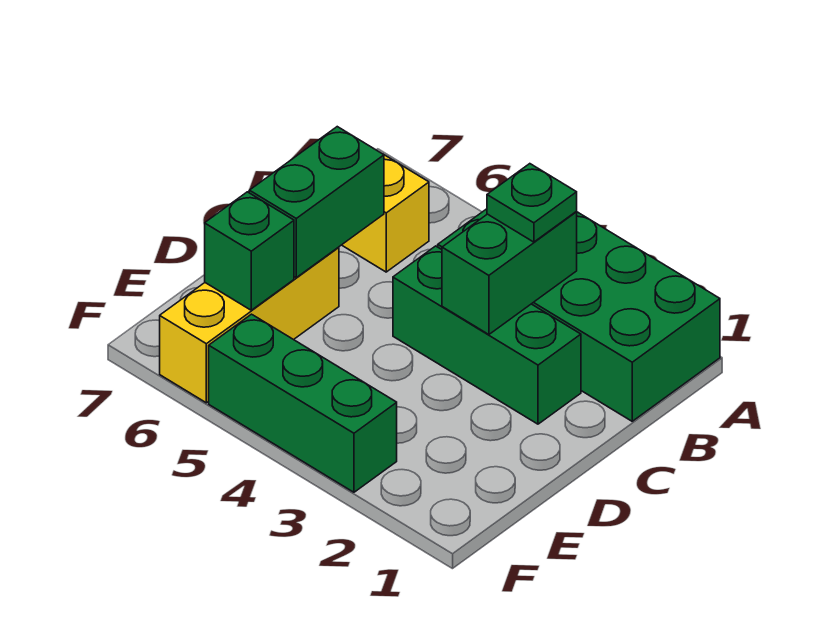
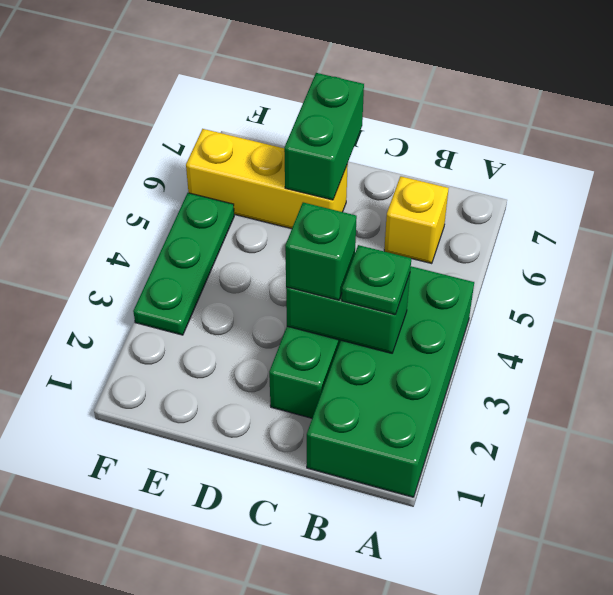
green 1x2 brick [249,127,384,277] -> green 1x2 brick turned to [284,73,364,200]
green 1x1 brick [205,192,294,310] -> green 1x1 brick moved to [285,202,357,300]
green 1x3 brick [209,314,397,492] -> green 1x3 plate [133,193,234,335]

